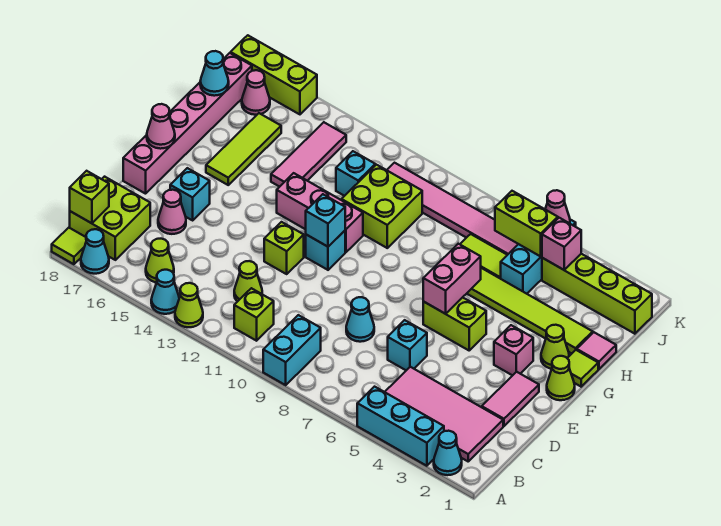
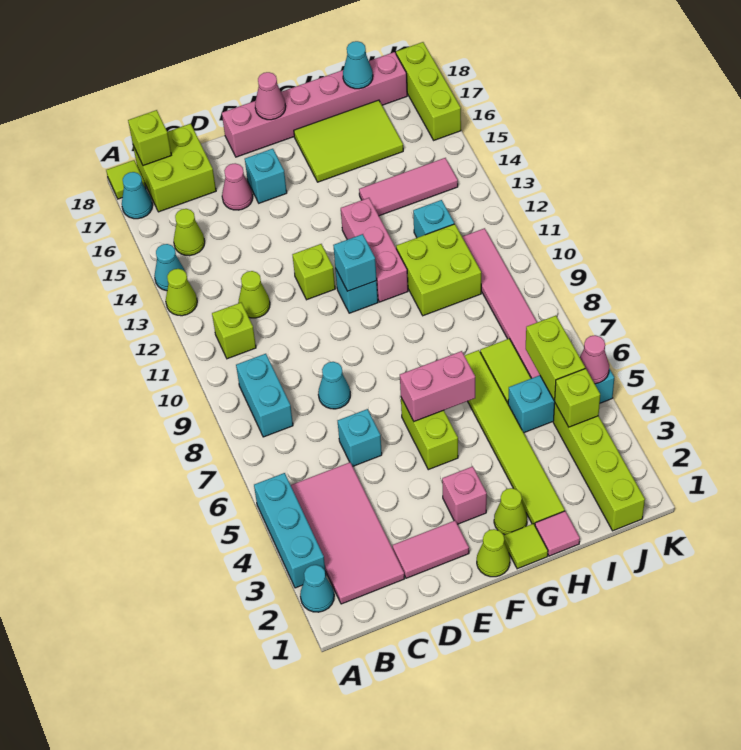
cyan 1x2 brick [263,315,321,385] -> cyan 1x2 brick turned to [236,354,293,437]
lime 1x3 tile [206,113,281,185] -> lime 2x3 tile [294,100,403,182]
pink 1x1 brick [542,218,581,270] -> lime 1x1 brick [555,369,600,427]
pink 1x1 cone [242,70,270,115] -> none

